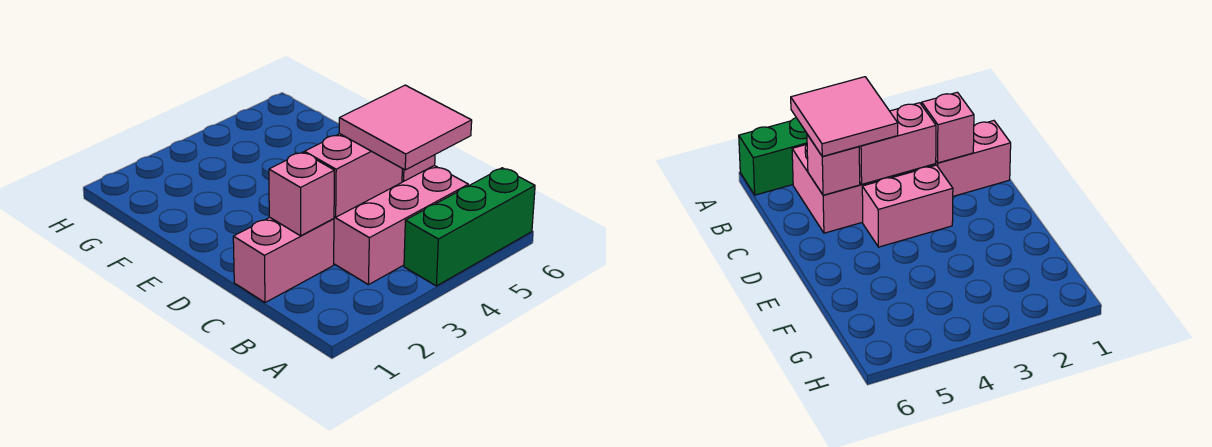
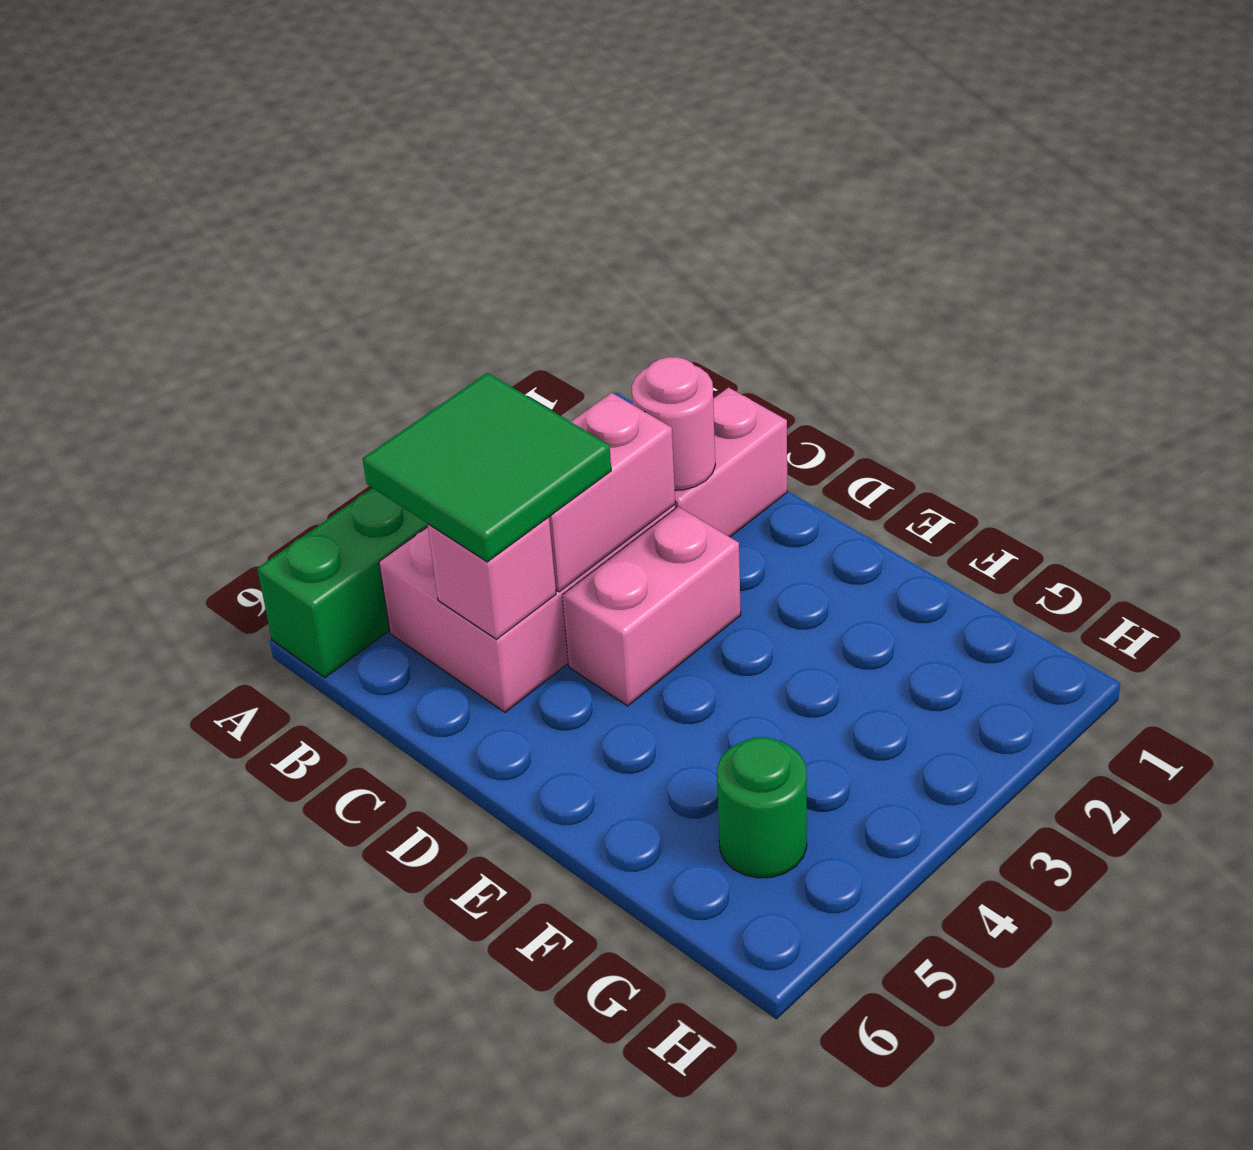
pink 2x2 tile [339,85,472,170] -> green 2x2 tile [363,373,611,562]
pink 1x1 brick [269,152,334,236] -> pink 1x1 round brick [632,357,715,490]
none -> green 1x1 round brick [717,737,807,878]

